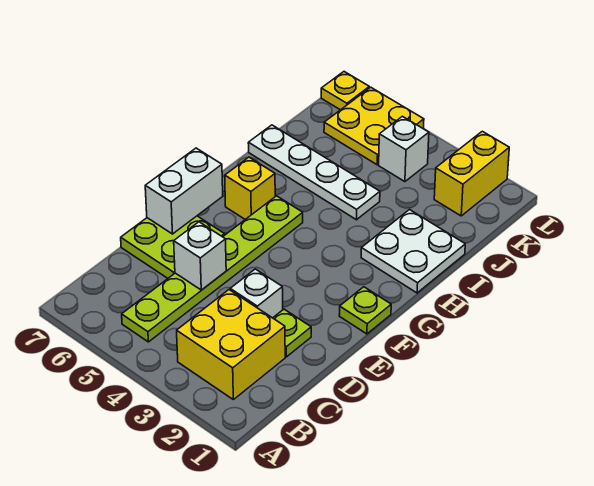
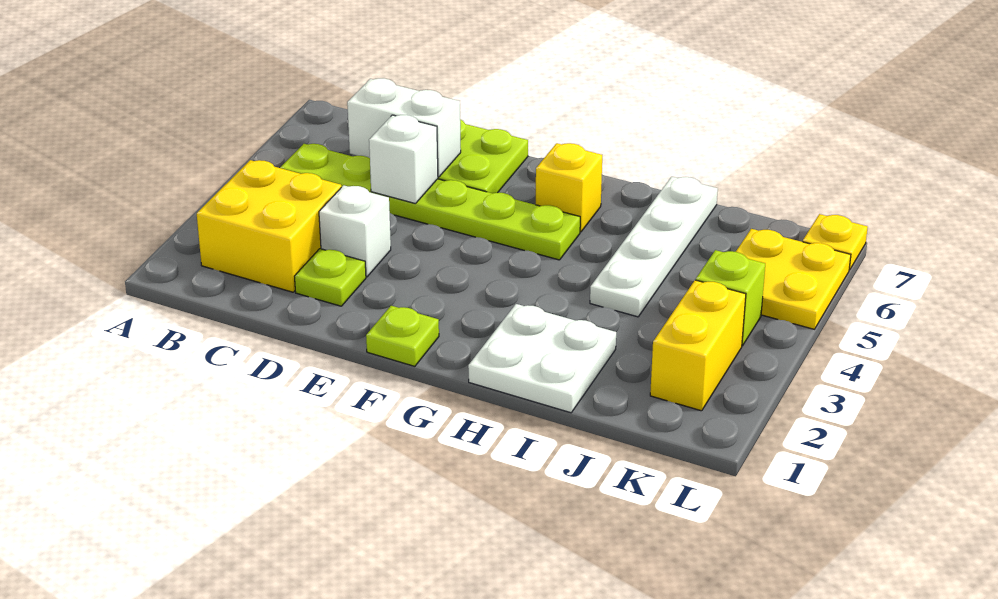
white 1x2 brick [145,148,223,234] -> white 1x2 brick moved to [347,78,461,177]
yellow 1x2 brick [434,131,509,216] -> yellow 1x2 brick turned to [650,280,746,411]
white 1x1 brick [379,116,429,182] -> lime 1x1 brick [696,250,765,346]

